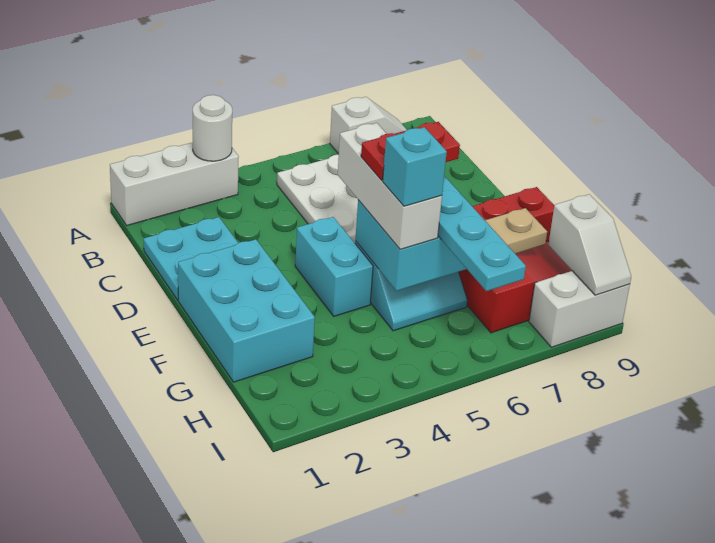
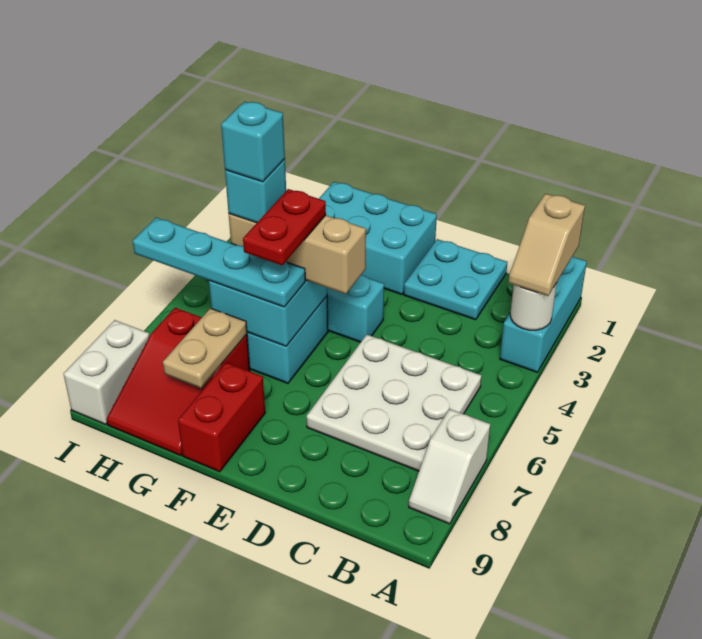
white 1x3 brick [110,142,239,225] -> cyan 1x3 brick [500,257,587,372]
none -> tan 1x2 slope [508,194,585,296]
white 1x3 brick [338,123,442,249] -> tan 1x3 brick [229,214,366,294]
none -> cyan 1x1 brick [221,102,285,182]
white 1x2 slope [548,194,631,295] -> none

